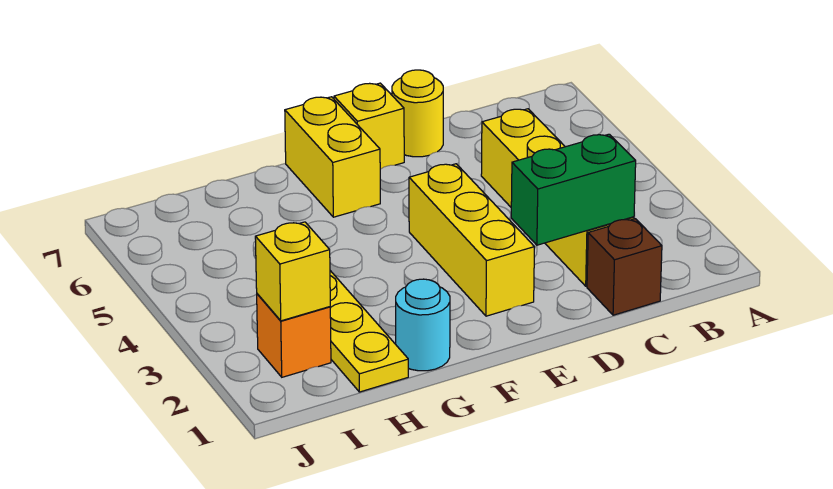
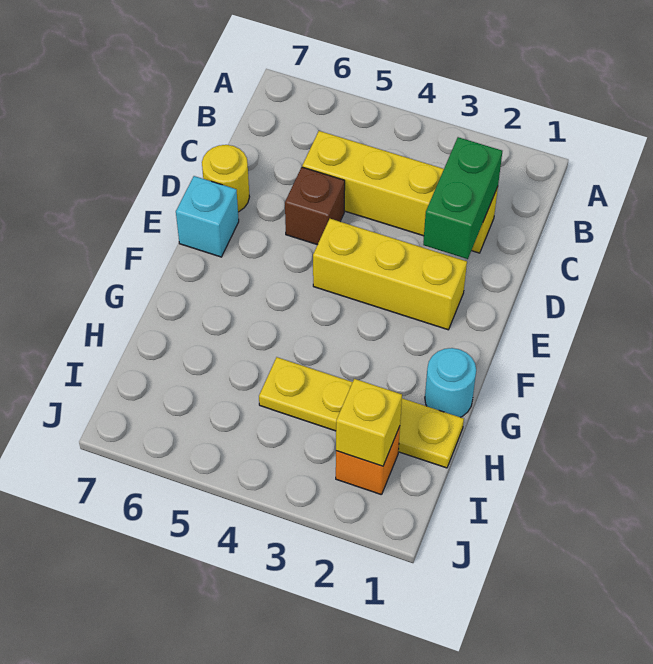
brown 1x1 brick [587,219,662,315] -> brown 1x1 brick moved to [285,167,345,245]
yellow 1x1 brick [334,83,404,169] -> cyan 1x1 brick [176,176,239,257]
yellow 1x2 brick [285,97,380,217] -> none

